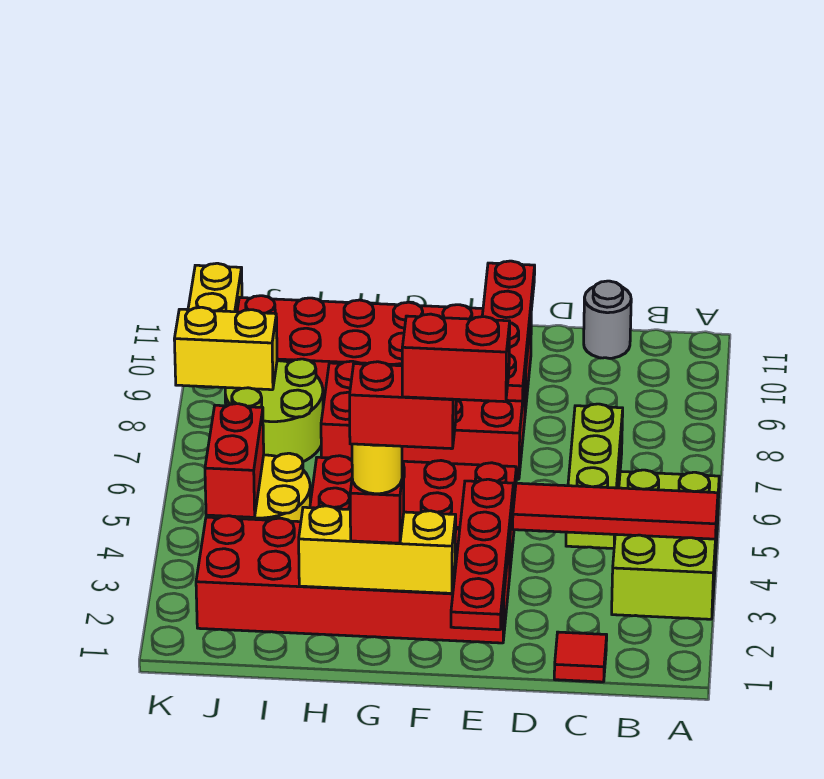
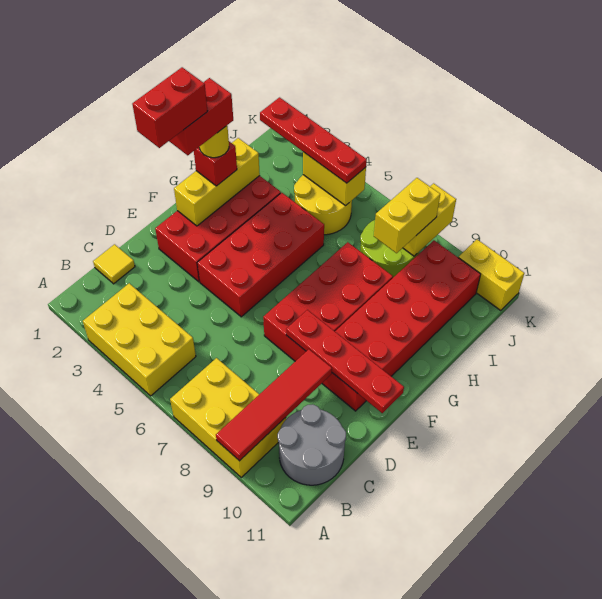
lime 2x3 brick [612,470,719,619] -> yellow 2x3 brick [83,283,196,396]
red 1x4 tile [513,483,718,539] -> red 1x4 tile moved to [216,349,332,461]
none -> yellow 2x3 brick [170,358,286,477]
red 1x1 tile [554,632,607,682] -> yellow 1x1 tile [93,244,135,284]
lime 1x3 brick [566,404,623,549] -> none
grey 1x1 round brick [584,281,631,358] -> grey 2x2 round brick [278,404,346,485]
red 1x4 plate [451,479,513,630] -> red 1x4 plate moved to [260,97,367,183]
red 2x6 brick [196,516,510,643] -> red 2x4 brick [155,176,281,282]
none -> yellow 1x2 brick [374,178,440,253]
red 1x2 brick [205,404,264,517] -> yellow 1x2 brick [303,152,366,206]

